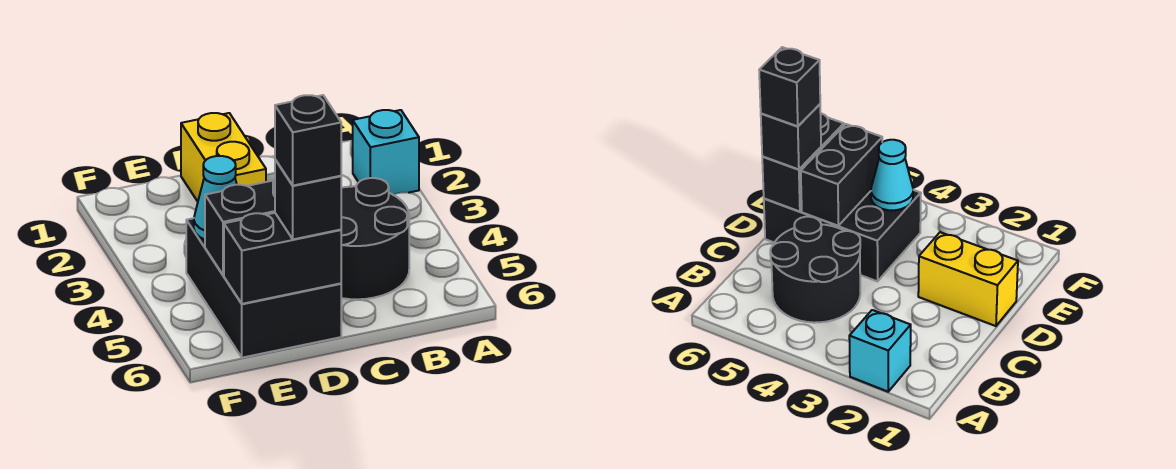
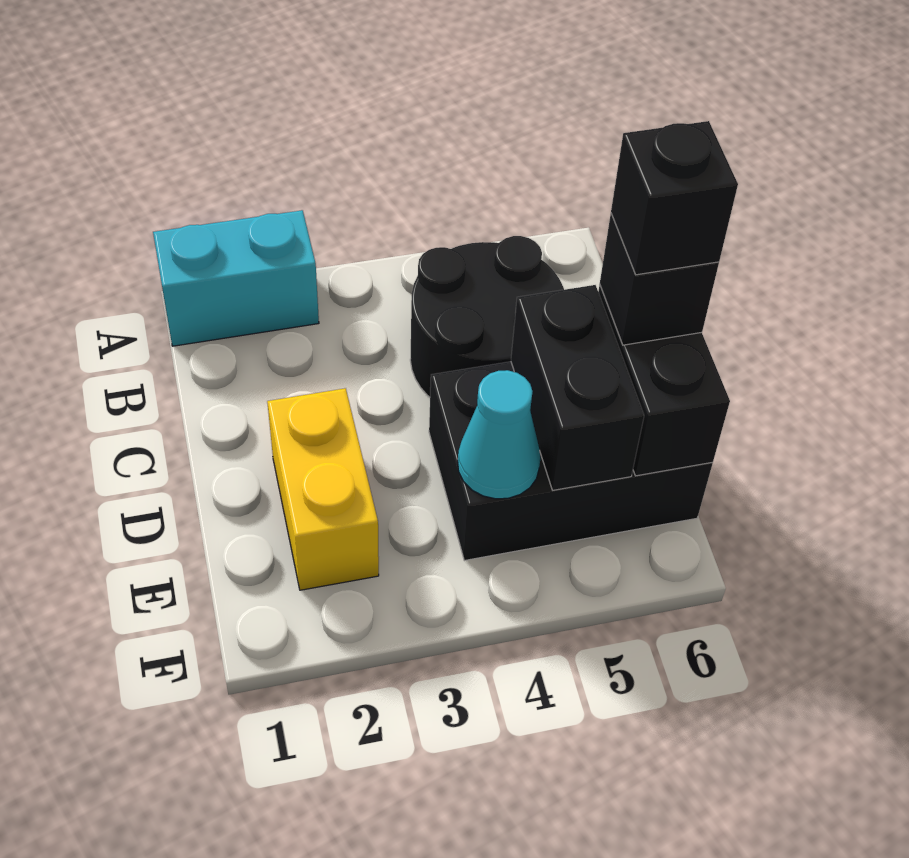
cyan 1x1 brick [353,110,419,195] -> cyan 1x2 brick [153,210,319,346]
yellow 1x2 brick [181,113,266,202] -> yellow 1x2 brick turned to [267,388,379,590]

